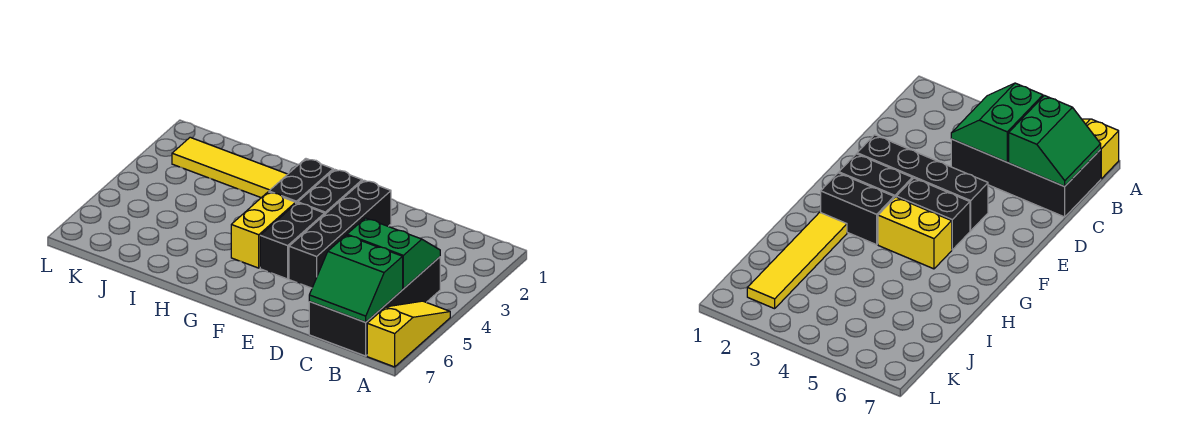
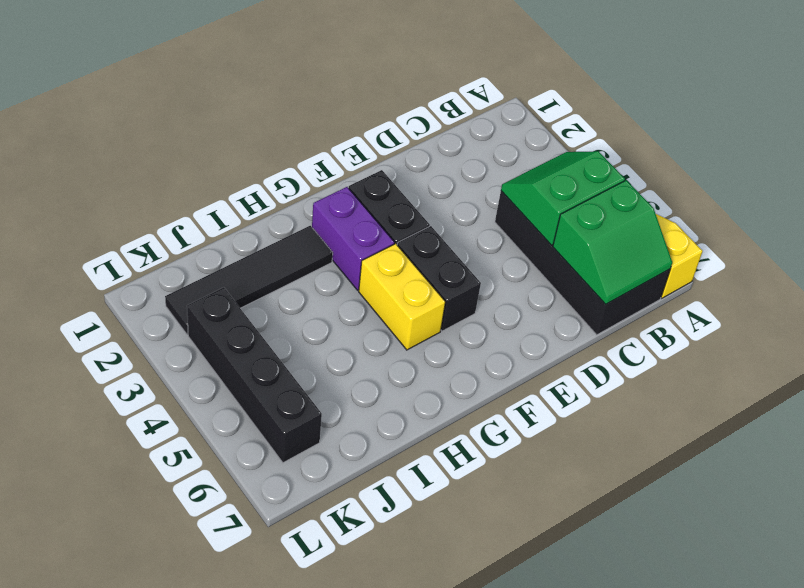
black 1x4 brick [289,180,391,288] -> black 1x4 brick moved to [187,287,322,463]
black 1x2 brick [269,159,333,203] -> purple 1x2 brick [312,187,395,290]
yellow 1x4 tile [172,137,288,198] -> black 1x4 tile [165,226,333,335]

